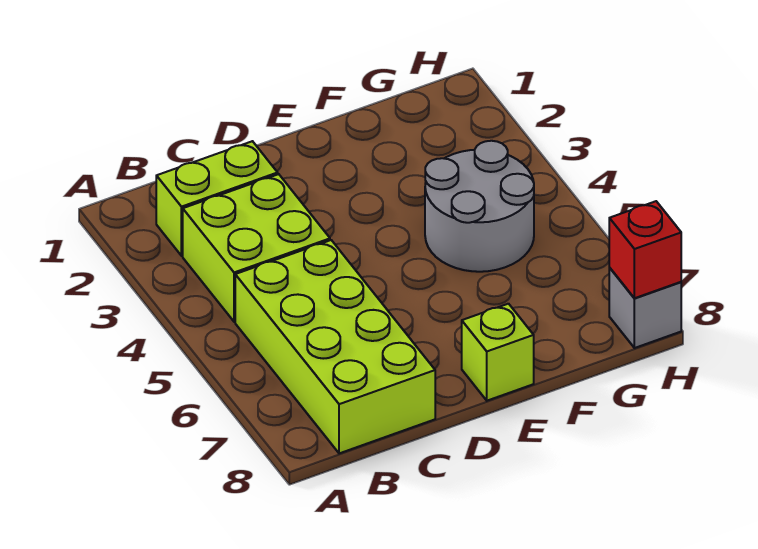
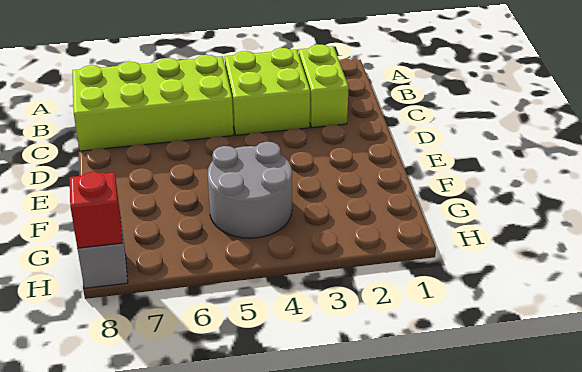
lime 1x1 brick [462,304,534,401] -> none

